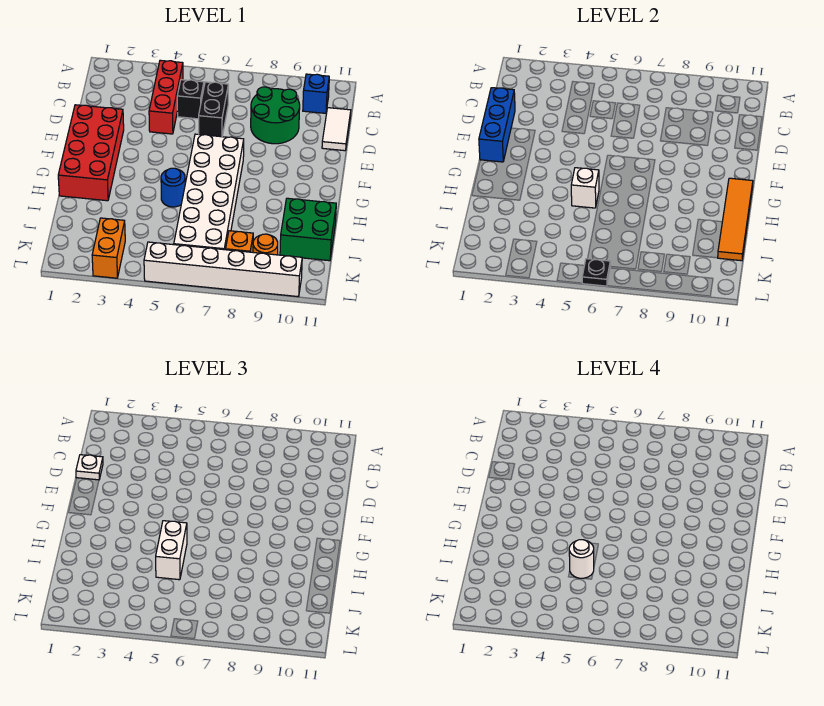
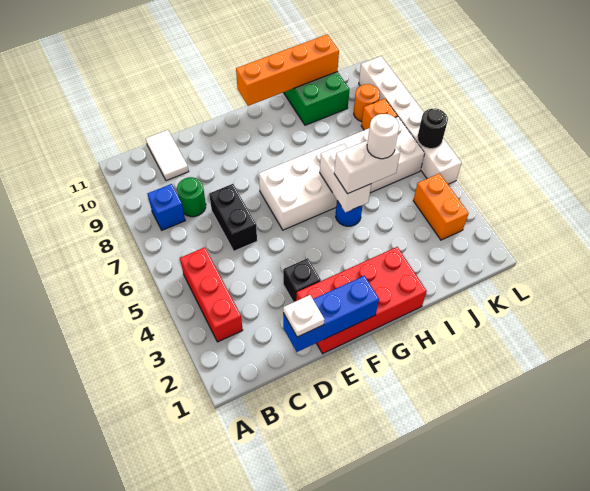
red 1x3 brick [149,60,183,134] -> red 1x3 brick turned to [180,247,243,342]
blue 1x1 brick [303,74,329,113] -> blue 1x1 brick moved to [148,184,185,230]
black 1x1 brick [177,80,204,119] -> black 1x1 brick moved to [283,258,321,302]
black 1x2 brick [199,82,228,137] -> black 1x2 brick turned to [209,184,257,251]
green 2x2 round brick [251,87,300,144] -> green 1x1 round brick [177,177,206,217]
white 1x2 tile [322,108,351,151] -> white 1x2 tile turned to [146,130,189,181]
orange 1x4 tile [718,178,753,261] -> orange 1x4 brick [236,34,339,106]
white 1x1 brick [571,168,599,208] -> white 1x2 brick [320,144,371,212]
orange 1x2 brick [92,218,125,278] -> orange 1x2 brick turned to [413,173,469,240]
black 1x1 plate [582,259,611,286] -> black 1x1 round brick [417,108,448,149]

